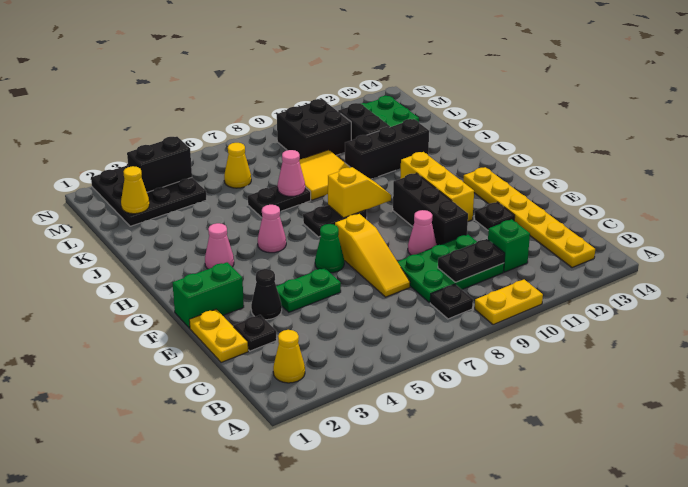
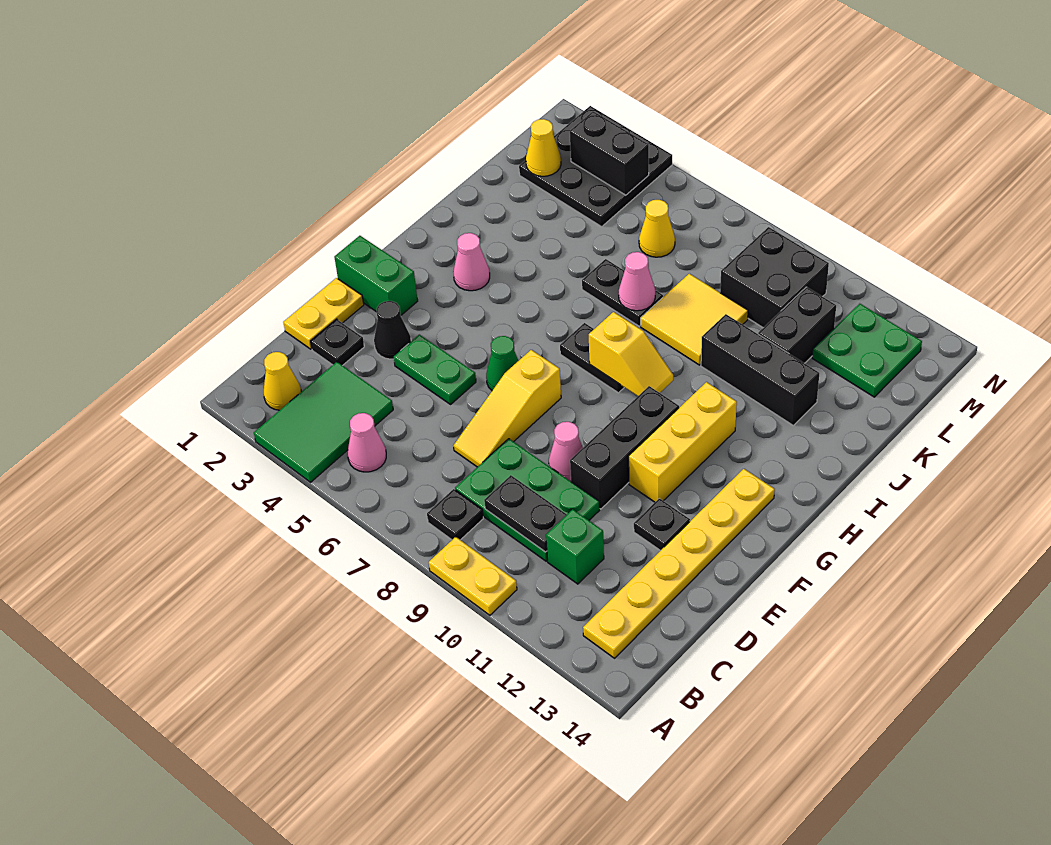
none -> green 2x3 tile [254,362,393,482]
pink 1x1 cone [258,205,286,253] -> pink 1x1 cone moved to [348,413,386,472]

